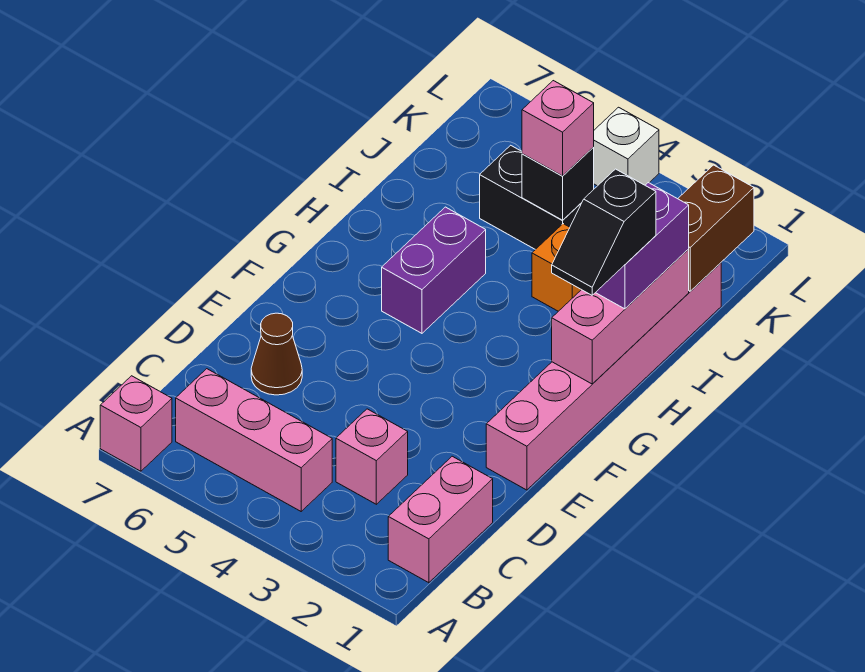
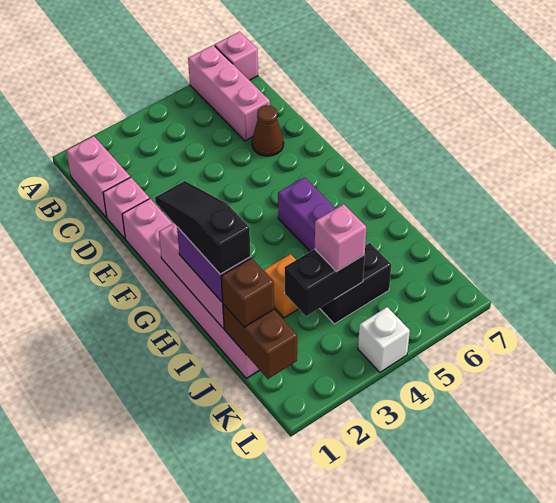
pink 1x3 brick [176,369,332,511] -> pink 1x3 brick turned to [188,45,270,141]
pink 1x1 brick [336,409,408,504] -> pink 1x1 brick moved to [103,177,149,239]
black 1x2 slope [552,169,656,295] -> black 1x3 slope [155,181,251,274]
none -> brown 1x1 brick [221,258,274,327]
black 1x1 brick [522,147,594,220] -> black 1x2 brick [285,249,365,316]

